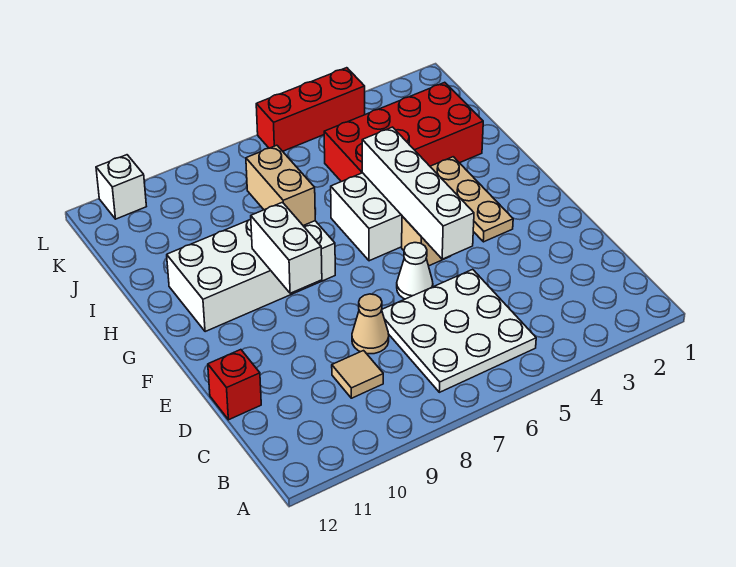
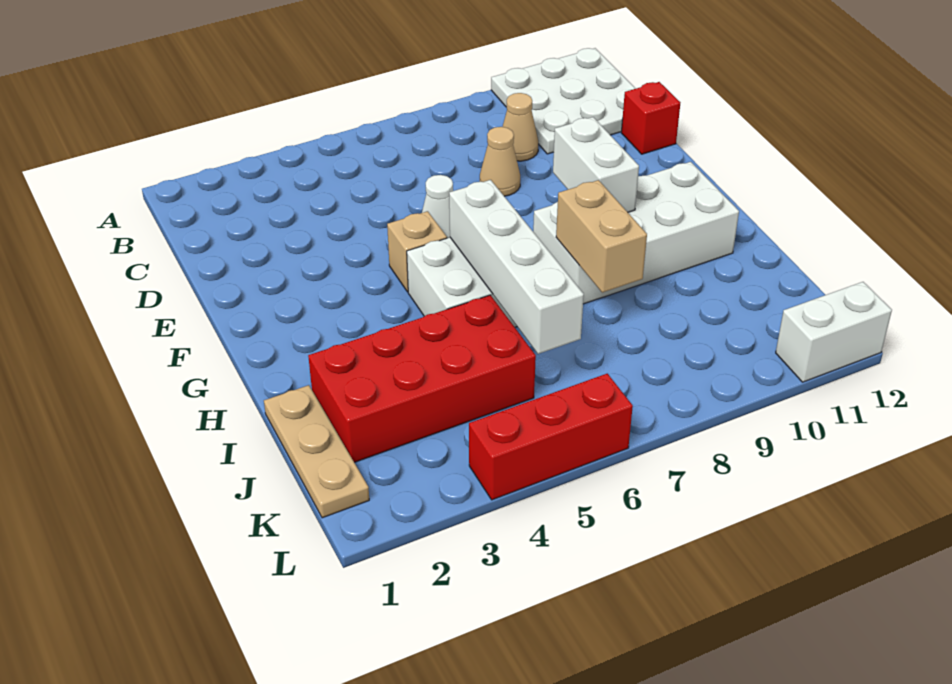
white 3x3 plate [382,269,536,392] -> white 3x3 plate moved to [491,48,636,154]
tan 1x1 tile [332,351,383,398] -> tan 1x1 cone [503,93,538,161]
white 1x4 brick [362,127,474,259] -> white 1x4 brick moved to [449,180,584,354]
tan 1x3 plate [430,157,513,242] -> tan 1x3 plate moved to [264,385,369,518]
white 1x1 brick [96,155,146,219] -> white 1x2 brick [776,282,892,382]

